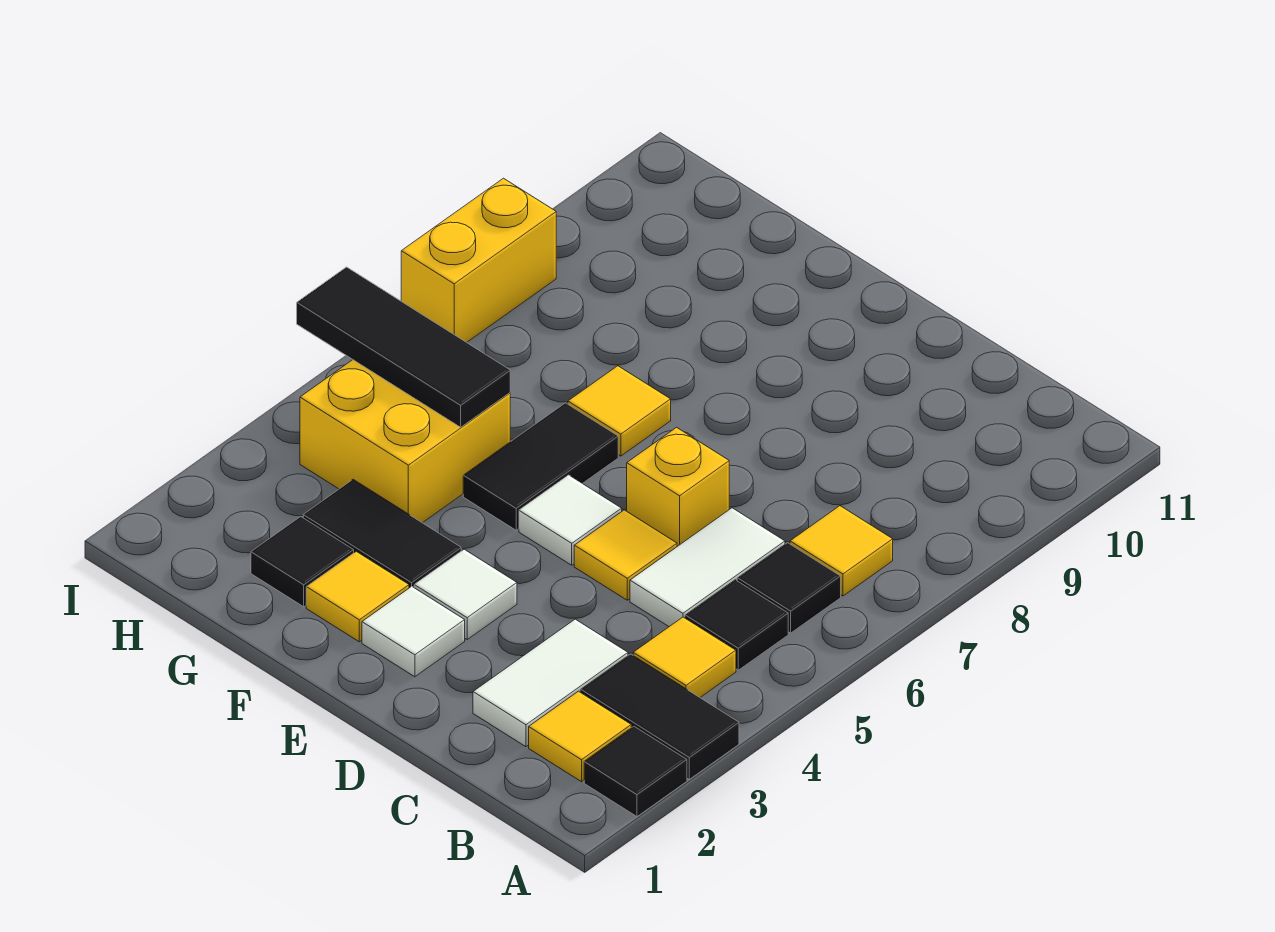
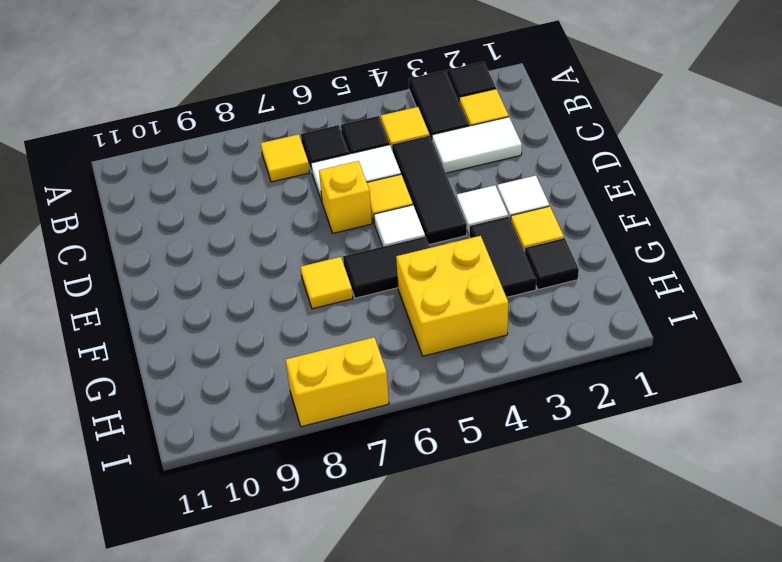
black 1x3 tile [297,267,510,427] -> black 1x3 tile moved to [392,135,467,245]

